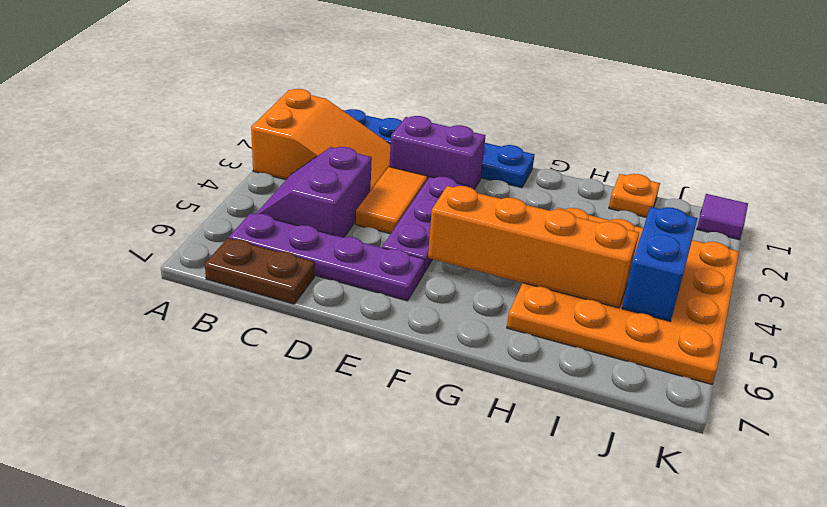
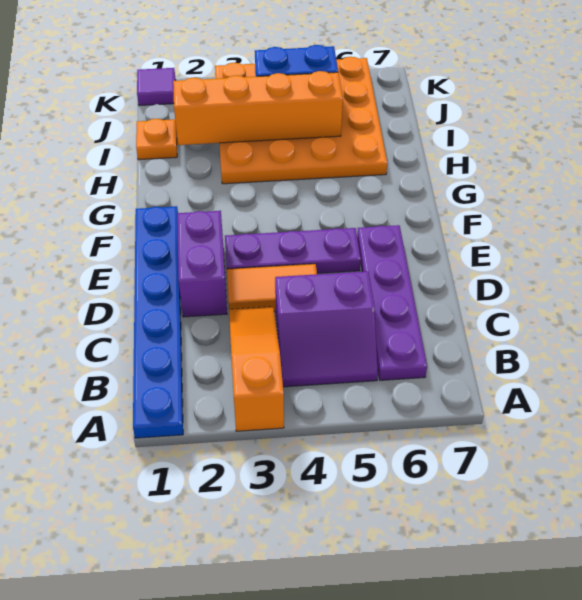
orange 2x3 slope [251,89,391,191] -> orange 1x3 slope [229,307,284,431]
brown 1x2 plate [205,238,315,304] -> none
orange 1x4 brick [428,186,639,308] -> orange 1x4 brick turned to [173,71,343,145]

